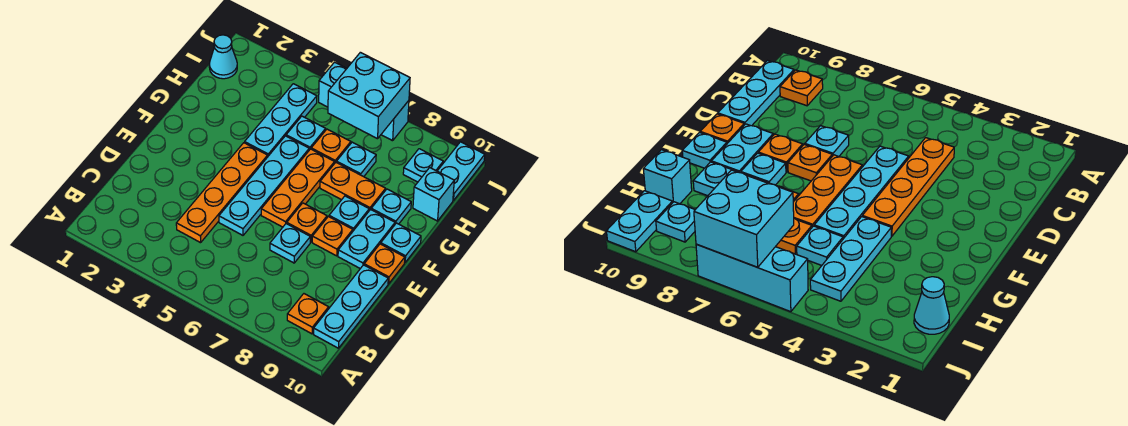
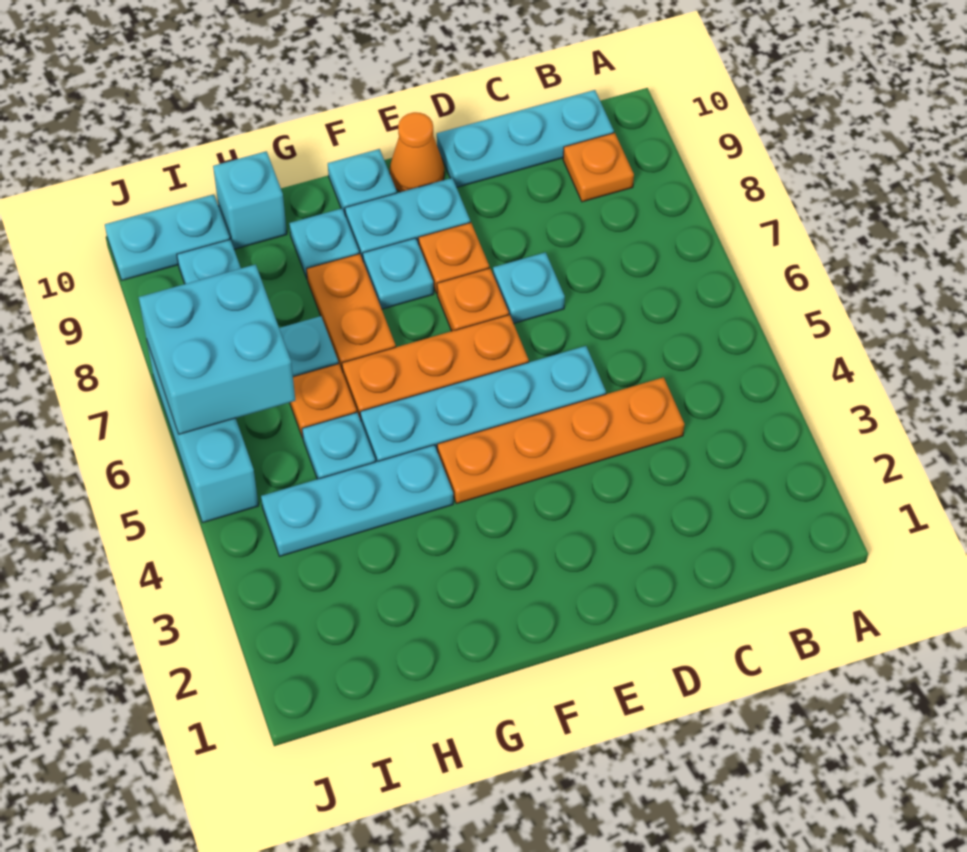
orange 1x1 plate [364,244,405,284] -> orange 1x1 cone [390,112,444,192]
cyan 1x1 cone [209,35,237,79] -> none

